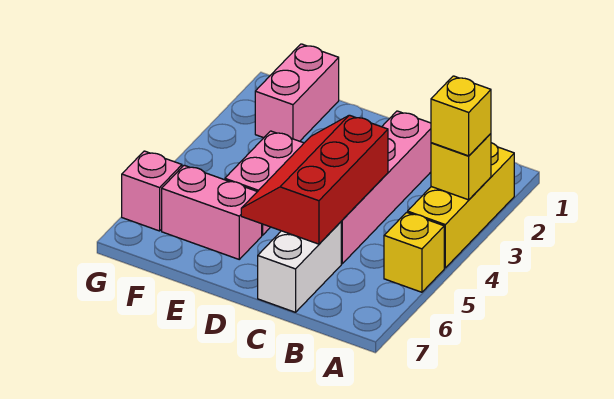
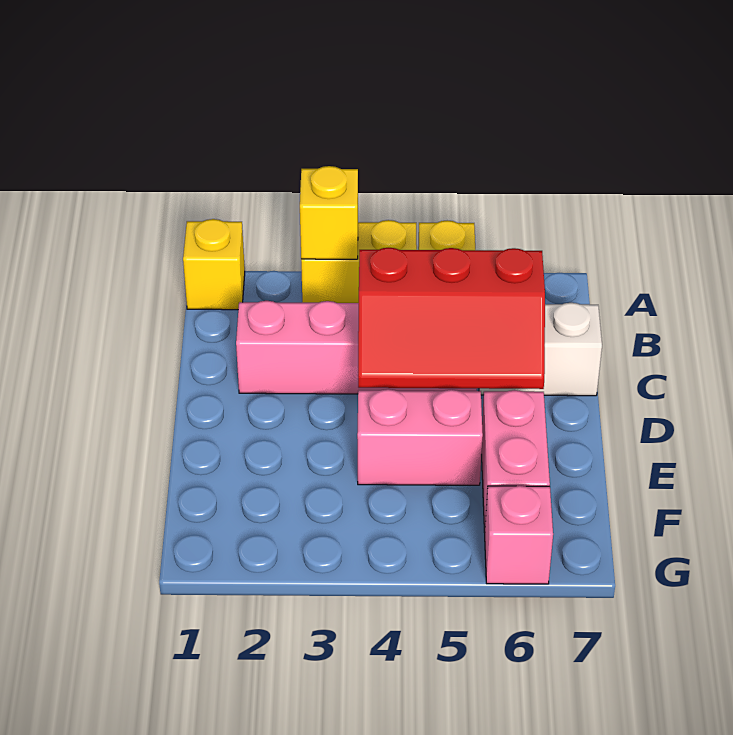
yellow 1x3 brick [408,143,514,268] -> yellow 1x2 brick [301,220,417,303]
yellow 1x1 brick [431,76,491,156] -> yellow 1x1 brick moved to [183,219,245,310]
pink 1x2 brick [255,44,339,141] -> none

